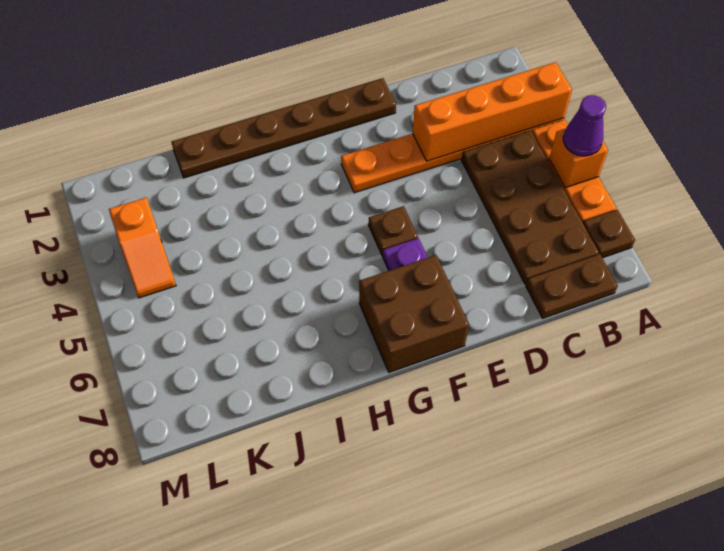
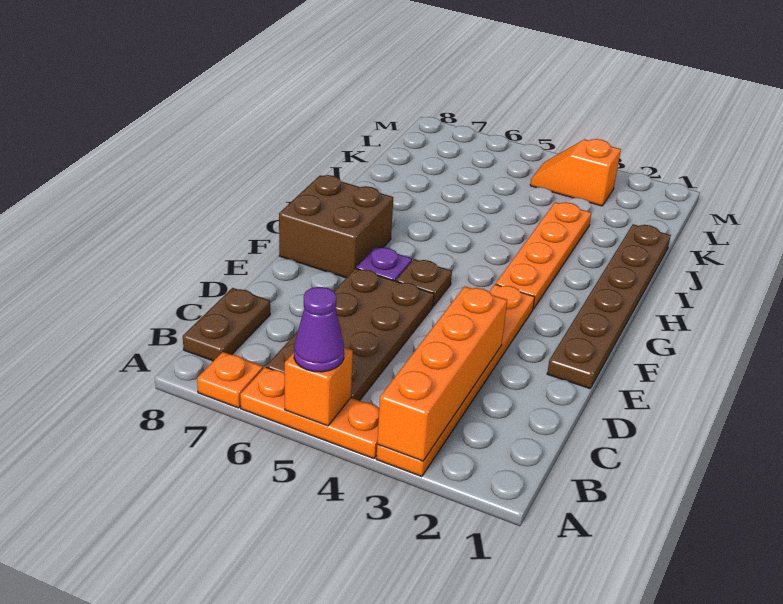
brown 1x1 plate [583,210,635,258] -> orange 1x1 plate [197,352,263,408]
brown 2x4 plate [461,130,599,284] -> brown 2x4 plate turned to [266,268,434,401]
none -> orange 1x4 plate [496,202,591,309]

